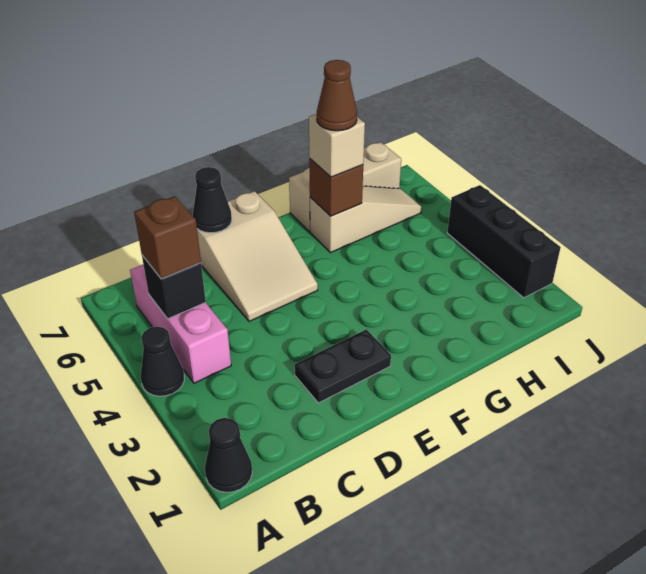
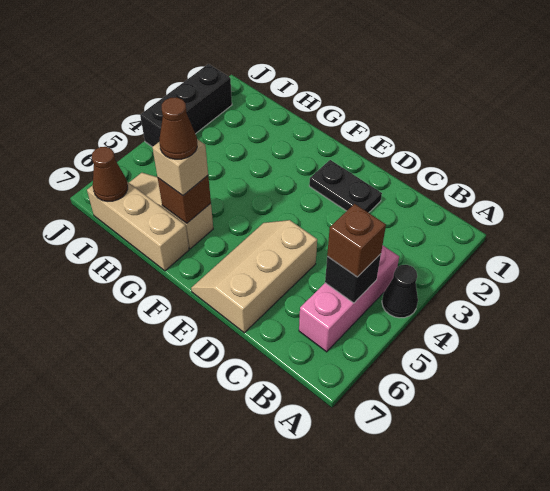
black 1x1 cone [205,418,252,492] -> none
tan 2x3 slope [192,191,318,321] -> tan 2x3 slope turned to [191,220,317,333]
black 1x1 cone [193,167,232,233] -> none
none -> brown 1x1 cone [92,147,128,201]

